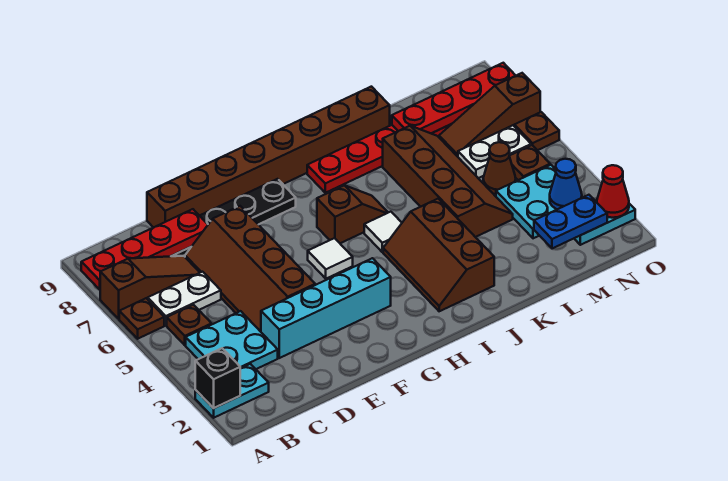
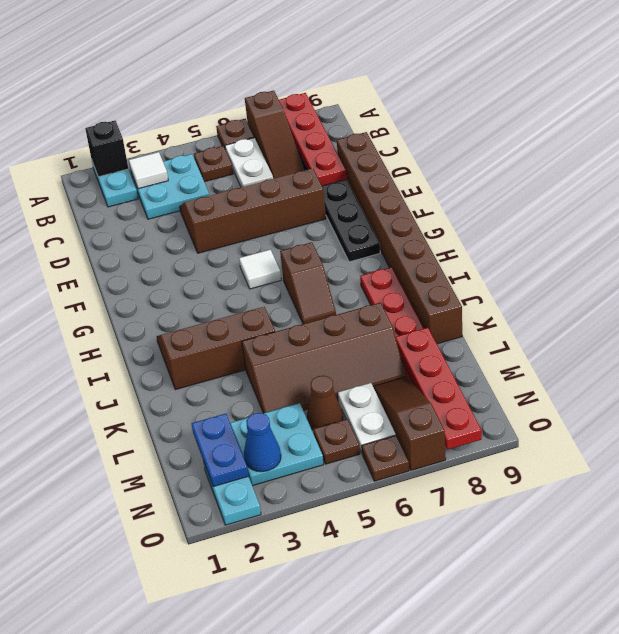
cyan 1x4 brick [261,258,391,358] -> none
white 1x1 tile [364,212,402,252] -> white 1x1 tile moved to [129,152,168,189]
red 1x1 cone [597,165,629,218] -> none

